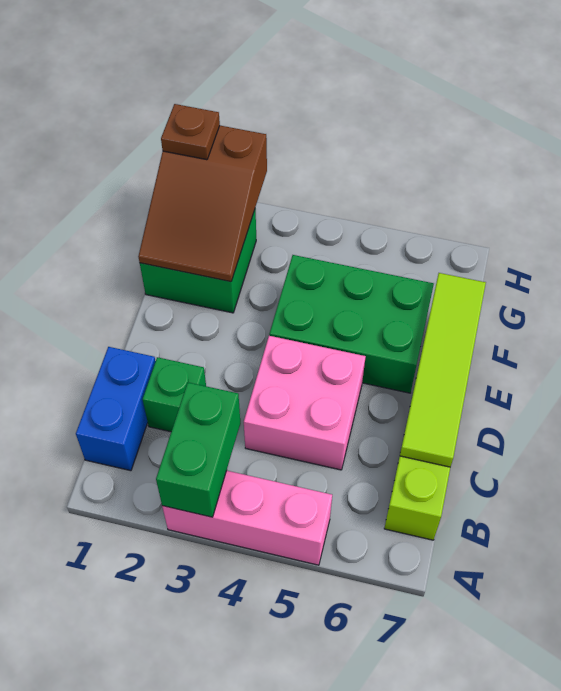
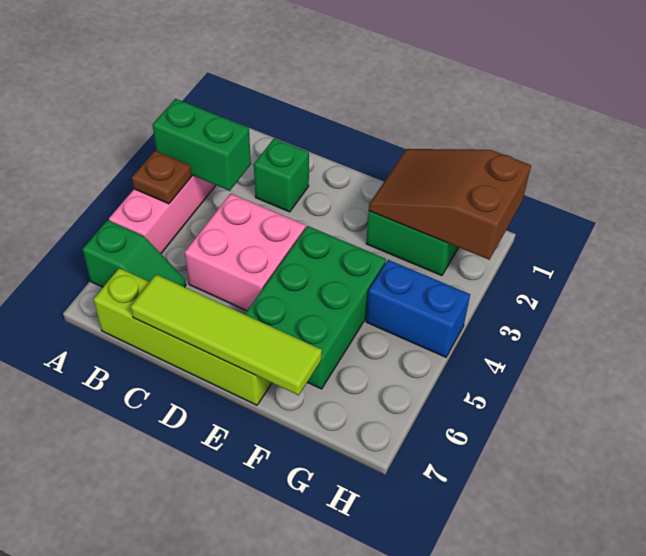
none -> green 1x2 slope [82,220,186,287]
blue 1x2 brick [76,347,156,471] -> blue 1x2 brick moved to [366,260,470,357]
brown 1x1 plate [161,104,220,160] -> brown 1x1 plate moved to [132,151,192,204]

